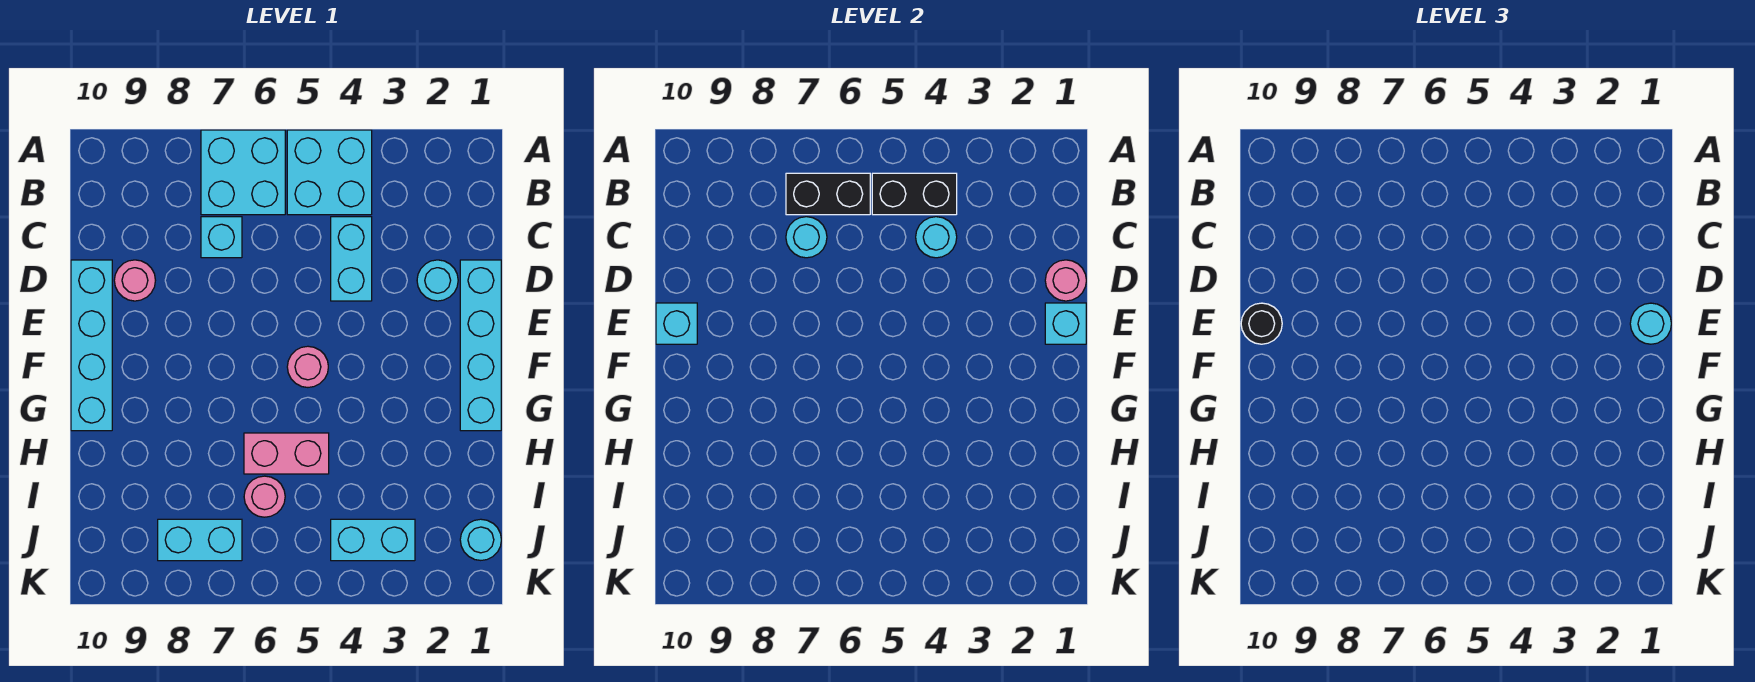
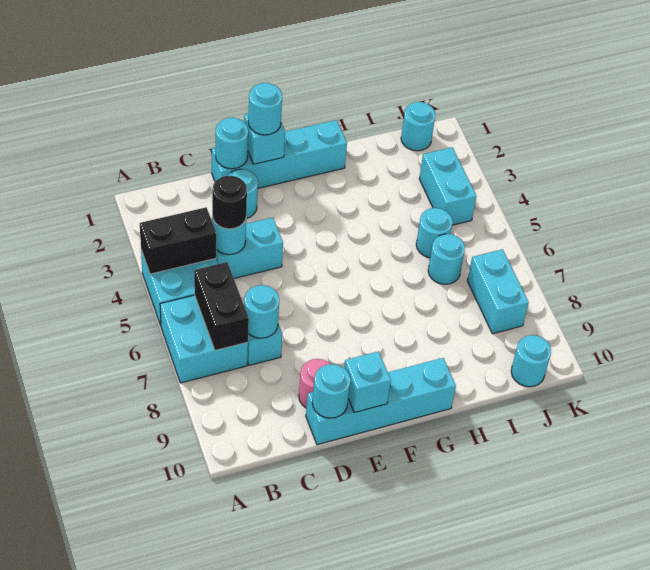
black 1x2 brick [872,173,957,215] -> black 1x2 brick turned to [140,207,216,274]
pink 1x1 round brick [1045,260,1086,301] -> cyan 1x1 round brick [216,118,248,169]
none -> cyan 1x1 round brick [312,364,350,418]
black 1x1 round brick [1241,303,1282,344] -> black 1x1 round brick moved to [212,176,247,229]
pink 1x1 round brick [287,346,328,387] -> none
pink 1x2 brick [244,433,329,474] -> none
none -> cyan 1x1 round brick [416,208,452,258]
pink 1x1 round brick [244,476,285,517] -> cyan 1x1 round brick [428,234,465,284]
none -> cyan 1x1 round brick [511,335,551,387]

